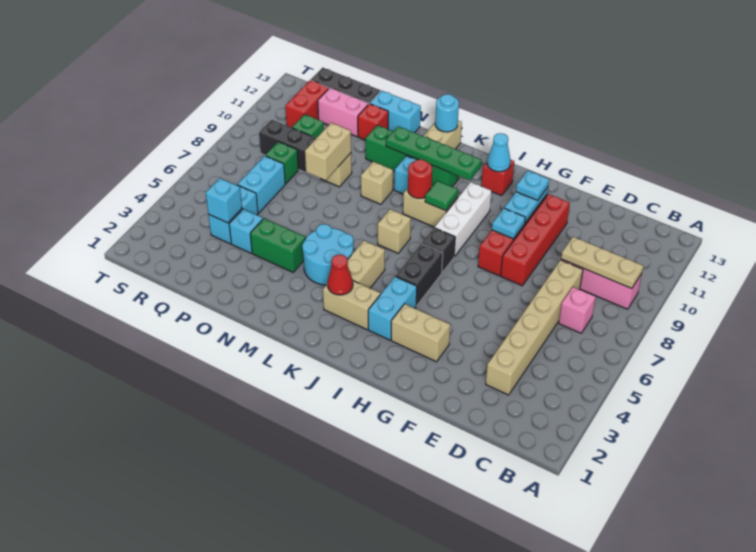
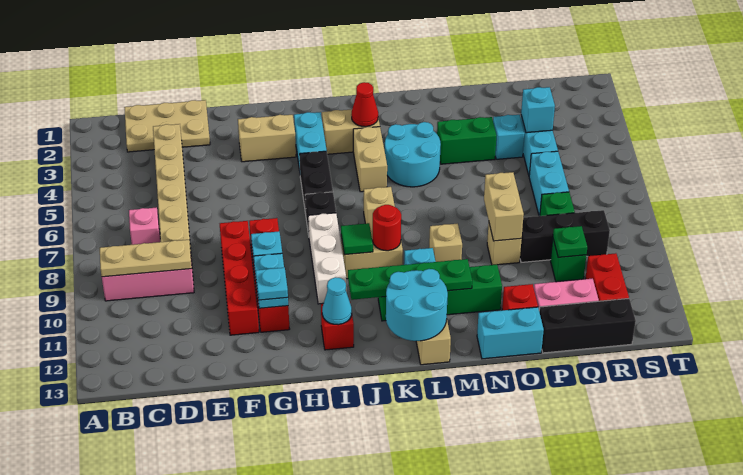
none -> tan 2x3 plate [124,100,210,152]
cyan 1x1 round brick [435,94,459,132] -> cyan 2x2 round brick [386,269,448,341]
none -> green 1x1 plate [553,226,587,257]

